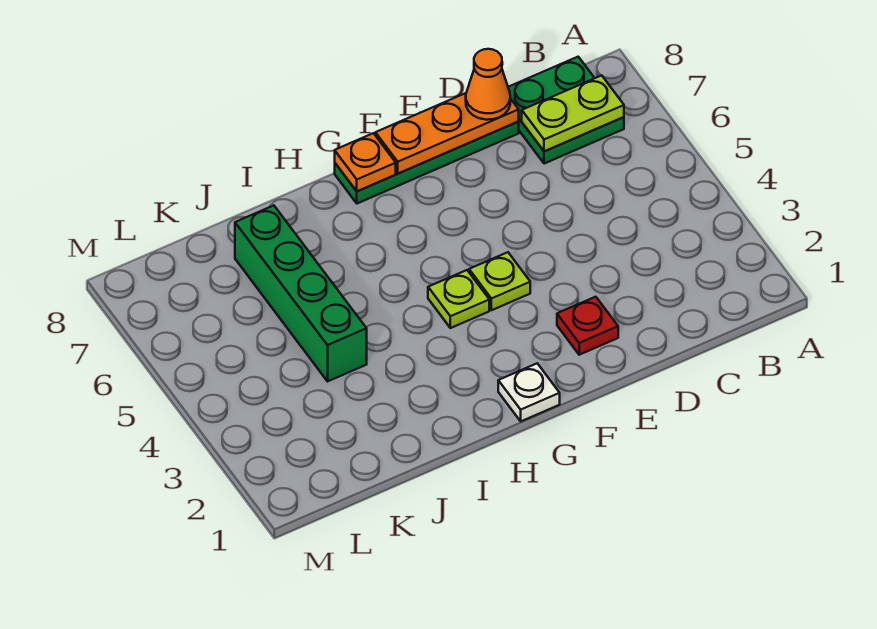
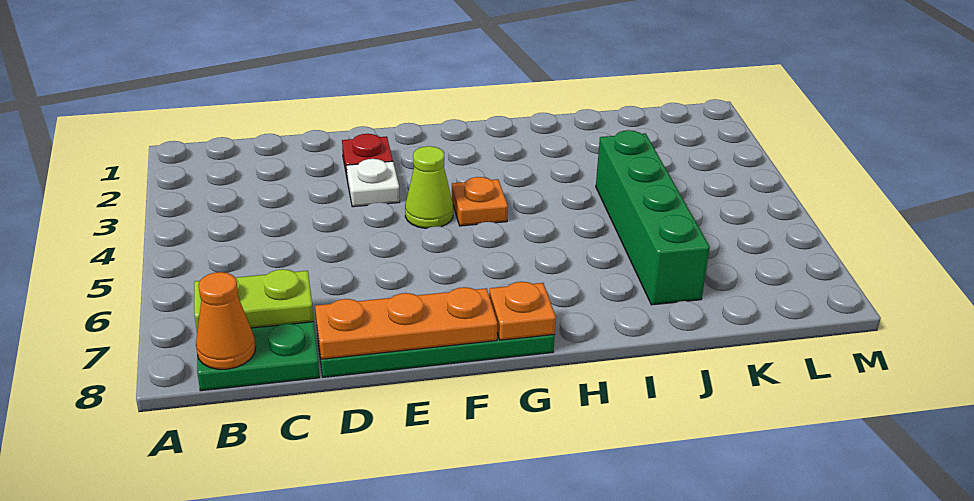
orange 1x1 cone [466,49,510,120] -> orange 1x1 cone moved to [196,272,256,369]
lime 1x1 plate [469,252,530,310] -> lime 1x1 cone [405,146,453,228]
white 1x1 plate [498,363,560,421] -> white 1x1 plate moved to [347,159,400,207]
lime 1x1 plate [428,270,489,328] -> orange 1x1 plate [452,177,508,226]

